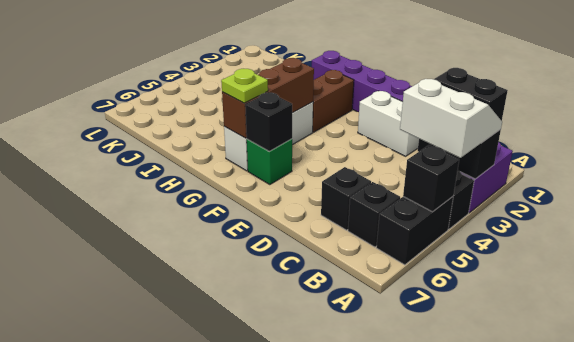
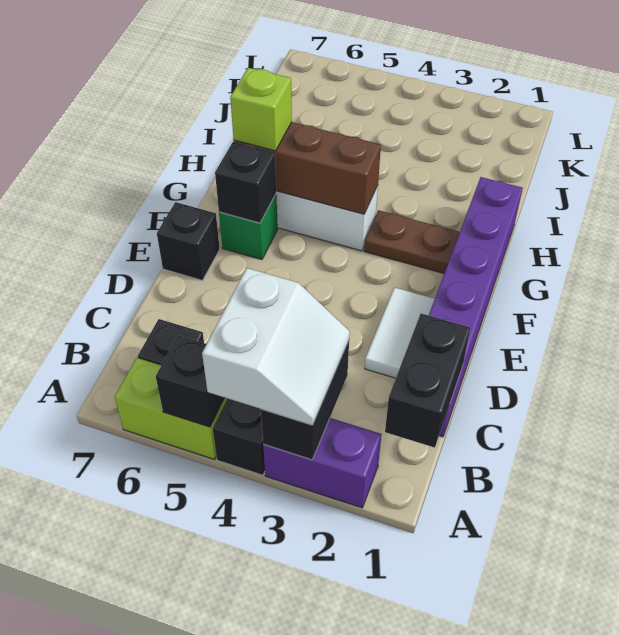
black 1x2 brick [376,197,453,265] -> lime 1x2 brick [115,358,227,459]
black 1x1 brick [321,167,371,230] -> black 1x1 brick moved to [157,202,220,281]
white 1x2 brick [358,91,419,156] -> white 1x2 tile [365,287,435,378]
brown 1x2 brick [313,70,354,132] -> brown 1x2 plate [364,210,460,273]
lime 1x1 plate [221,69,268,103] -> lime 1x1 brick [230,68,292,151]

